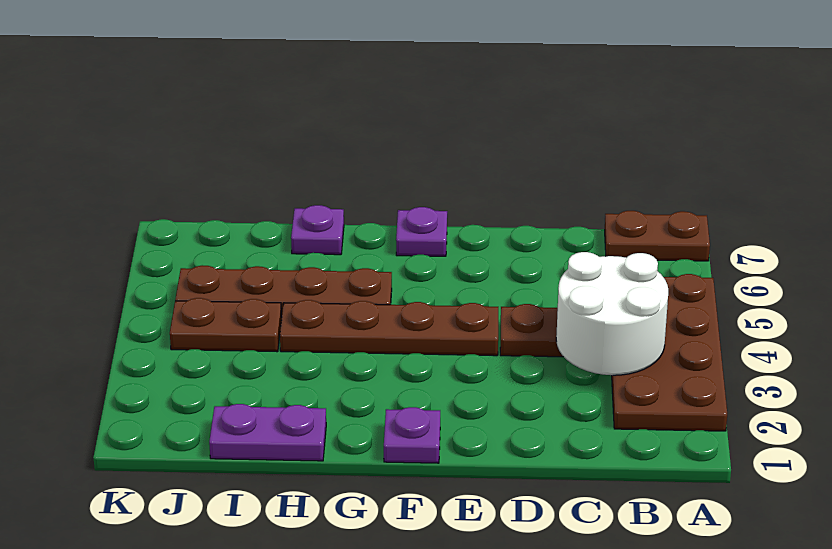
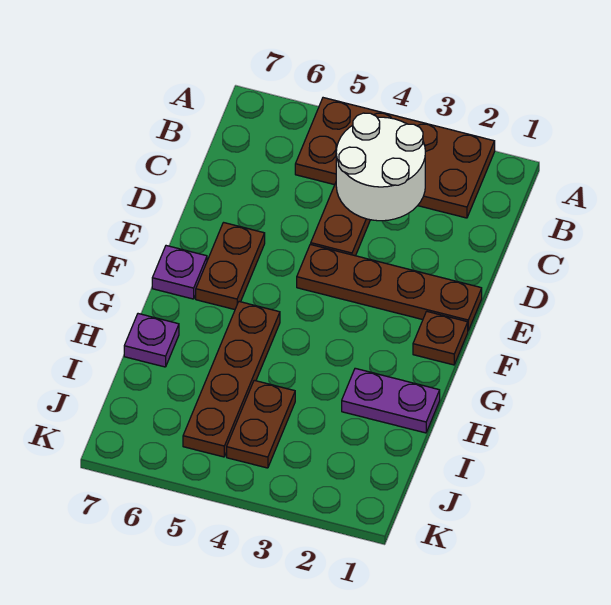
brown 1x2 plate [605,211,710,261] -> brown 1x2 plate moved to [196,223,265,310]
brown 1x4 plate [280,300,498,356] -> brown 1x4 plate turned to [297,244,482,331]
purple 1x1 plate [384,407,440,463] -> brown 1x1 plate [413,311,468,365]
purple 1x2 plate [209,404,326,461] -> purple 1x2 plate turned to [342,368,440,433]

